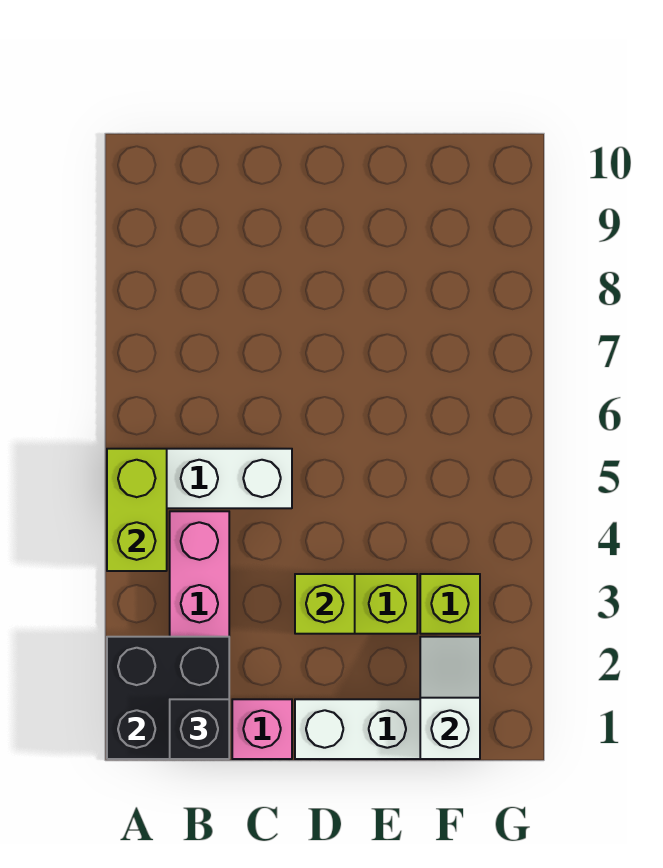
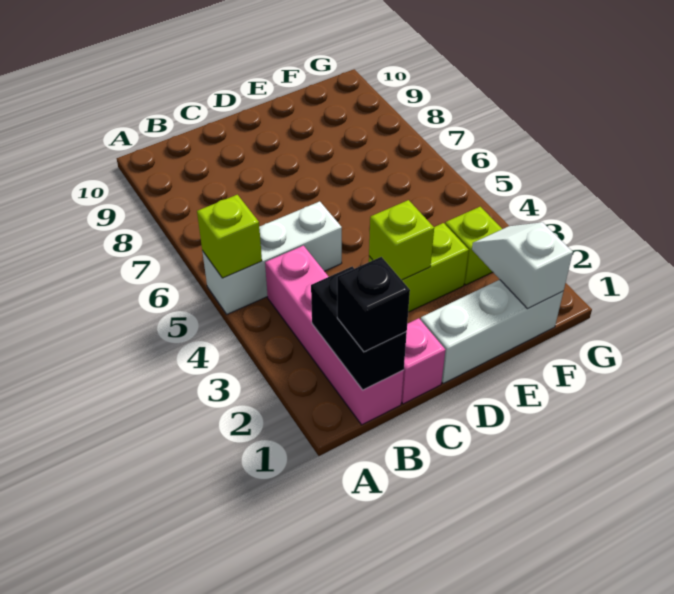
black 2x2 brick [107,637,229,759] -> black 1x2 brick [311,266,407,390]
lime 1x2 brick [107,449,167,571] -> lime 1x1 brick [197,195,262,278]

